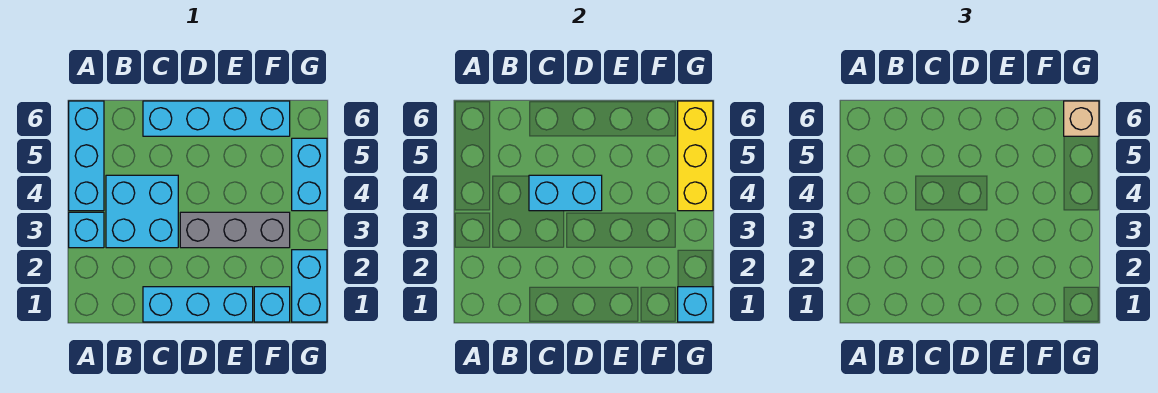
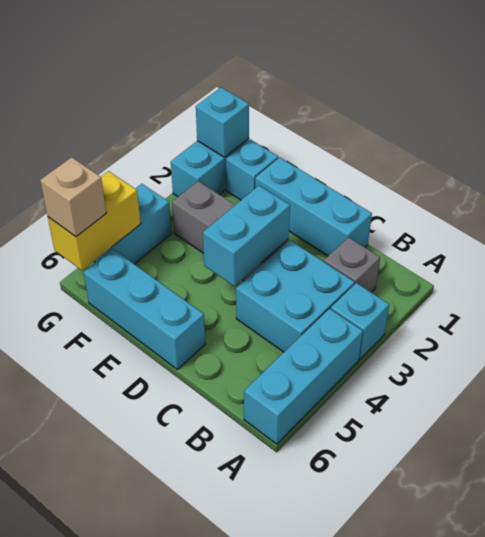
none -> grey 1x1 brick [324,237,380,293]
cyan 1x2 brick [529,175,602,211] -> cyan 1x2 brick turned to [203,186,290,286]
cyan 1x4 brick [143,101,290,136] -> cyan 1x3 brick [84,249,205,369]
yellow 1x3 brick [678,101,713,211] -> yellow 1x2 brick [48,171,141,270]

